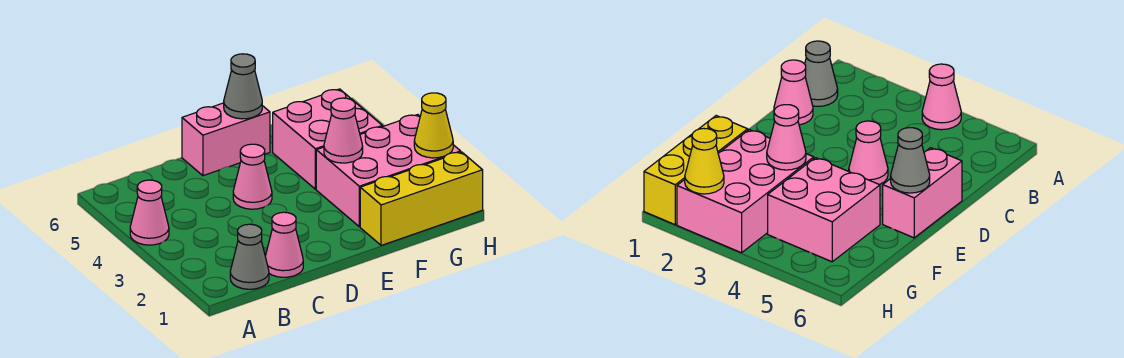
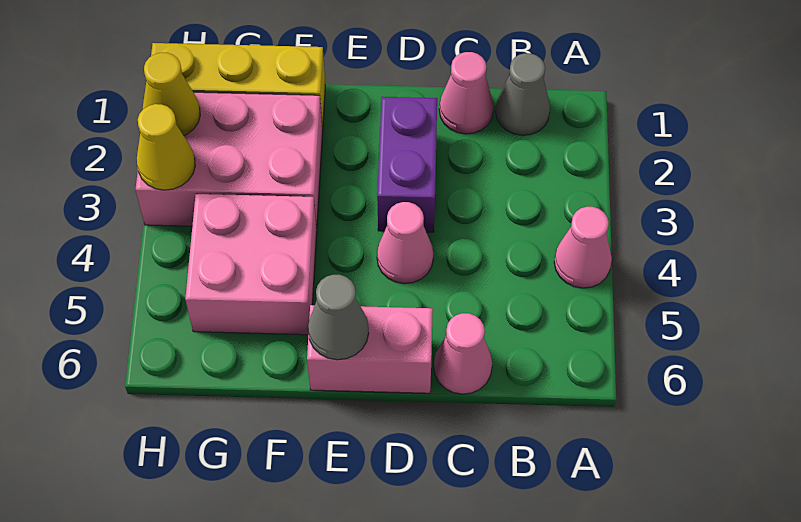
none -> purple 1x2 brick [377,97,437,232]
pink 1x1 cone [324,98,363,163] -> pink 1x1 cone moved to [434,313,492,394]
none -> yellow 1x1 cone [137,104,195,190]

